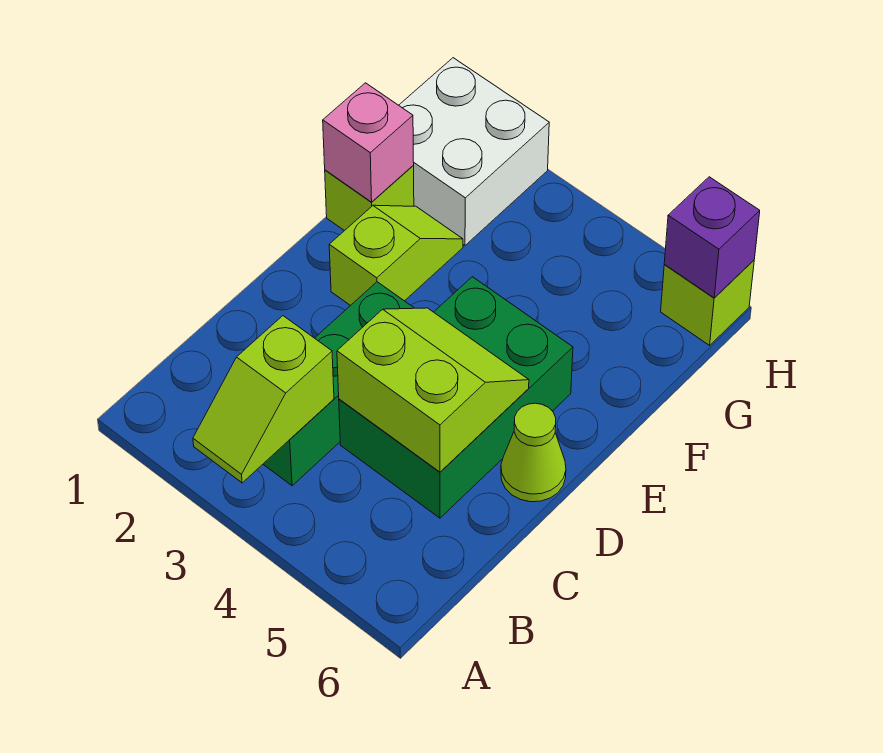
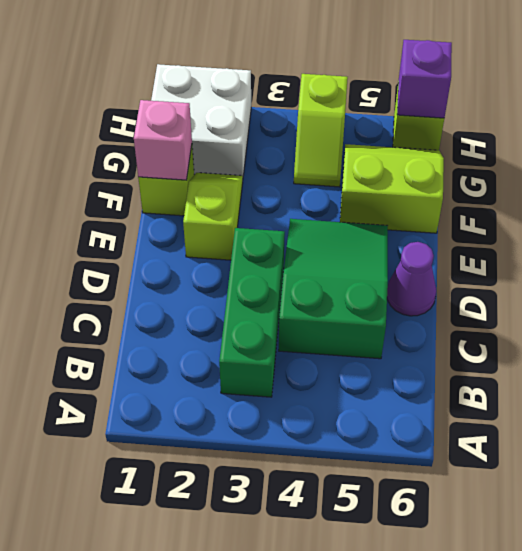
lime 1x2 slope [193,316,334,483] -> lime 1x2 slope moved to [294,74,348,187]
green 2x3 brick [339,277,573,518] -> green 2x3 slope [279,219,388,359]
lime 2x2 slope [337,308,529,472] -> lime 2x2 slope moved to [340,144,444,233]
lime 1x1 cone [501,403,566,502] -> purple 1x1 cone [387,242,436,316]

